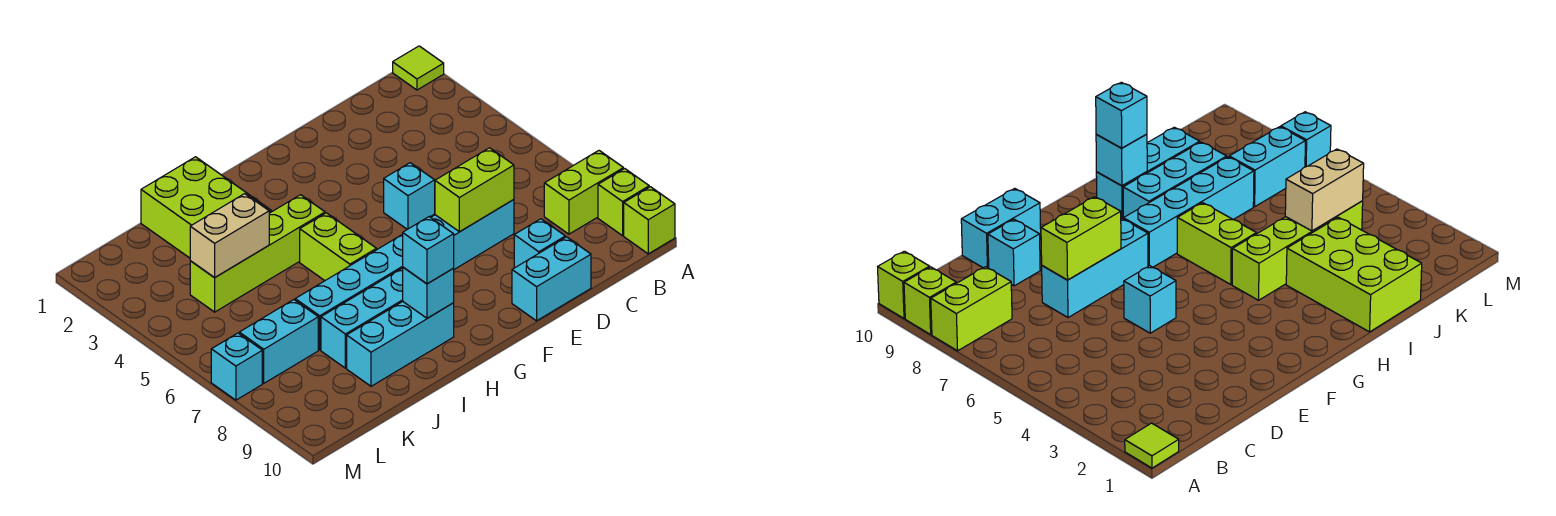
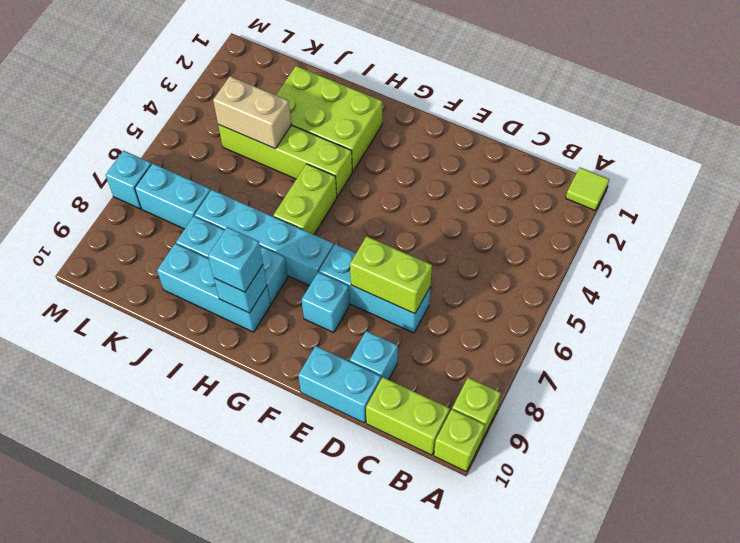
lime 1x2 brick [544,151,623,234] -> lime 1x2 brick moved to [366,377,450,455]
cyan 1x1 brick [384,163,435,229] -> cyan 1x1 brick moved to [302,272,350,333]
lime 2x3 brick [141,157,271,258] -> lime 2x3 brick turned to [276,66,382,172]

